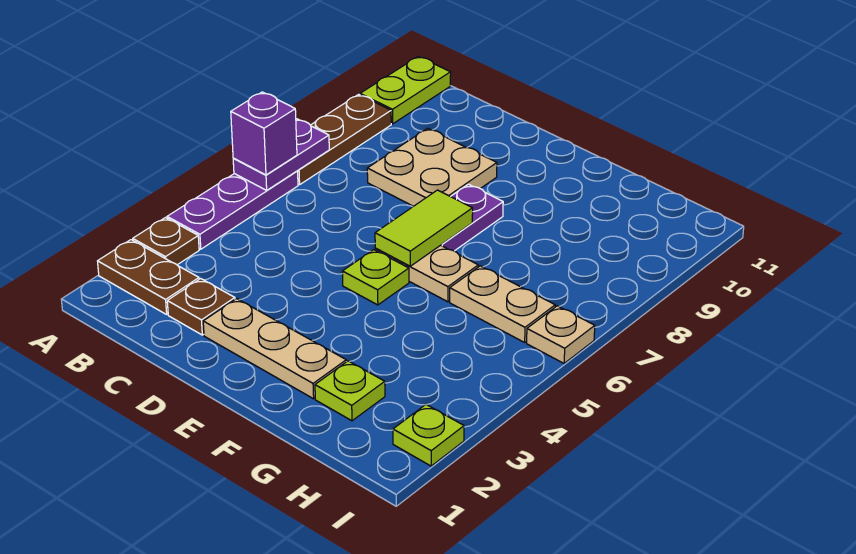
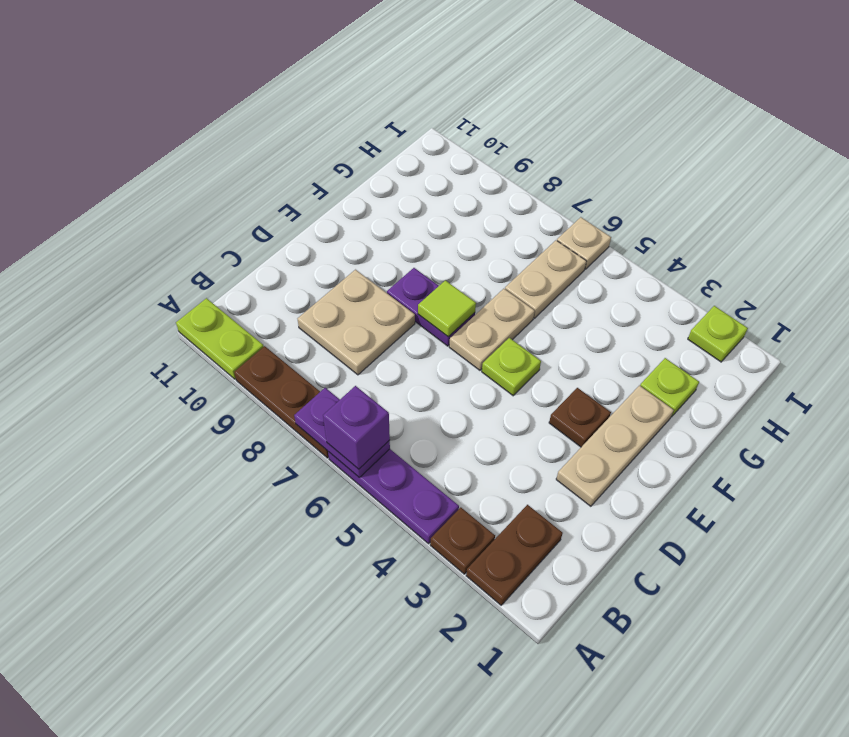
brown 1x1 plate [167,279,235,335] -> brown 1x1 plate moved to [549,388,611,447]
lime 1x2 tile [375,190,473,266] -> lime 1x1 tile [418,280,476,337]

